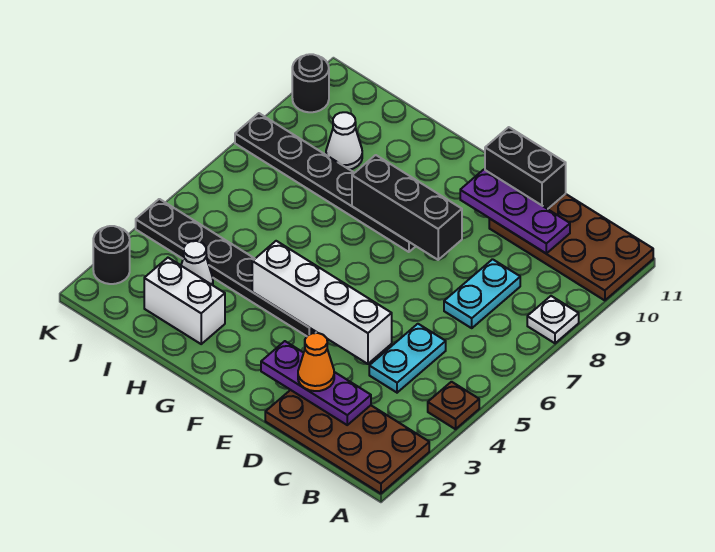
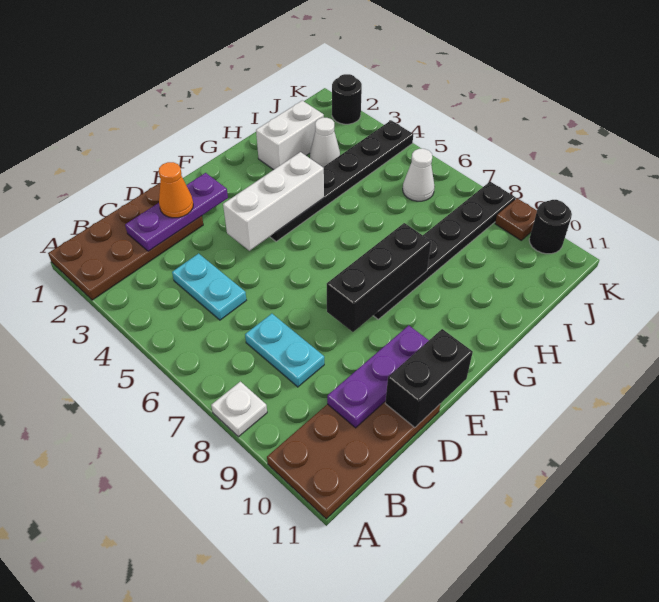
brown 1x1 plate [428,382,479,429] -> brown 1x1 plate moved to [495,198,537,240]
white 1x4 brick [252,241,392,364] -> white 1x3 brick [223,152,324,251]
white 1x1 cone [326,112,362,170] -> white 1x1 cone moved to [403,149,435,201]

